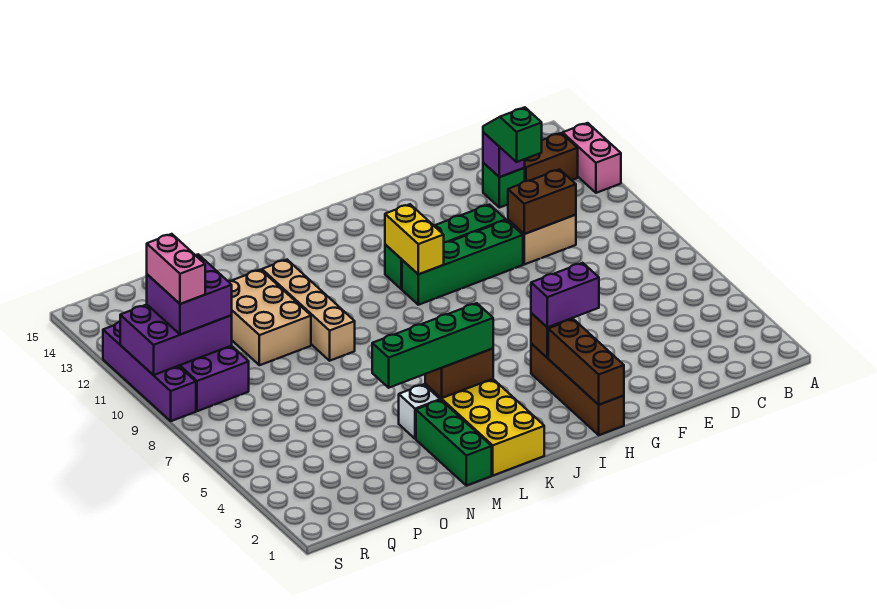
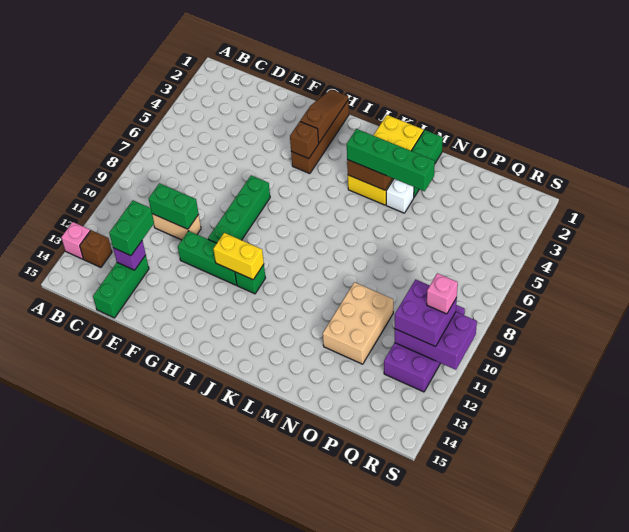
pink 1x2 brick [563,123,621,193] -> pink 1x1 brick [61,222,90,259]
brown 1x2 brick [525,133,578,181] -> brown 1x1 brick [80,230,112,267]
brown 1x2 brick [508,169,576,234] -> green 1x2 brick [149,183,199,229]
green 1x2 slope [483,107,542,162] -> green 1x2 brick [109,200,154,256]
green 1x1 brick [483,163,525,208] -> green 1x3 brick [93,255,149,318]
green 1x4 brick [402,220,523,305] -> green 1x4 brick turned to [208,175,270,243]
purple 1x2 brick [531,263,599,327] -> none
brown 1x3 brick [548,319,624,405] -> brown 1x3 slope [300,90,349,143]
yellow 1x2 brick [385,204,444,274] -> yellow 1x2 brick turned to [213,233,264,280]
tan 1x4 brick [262,260,355,361] -> none
pink 1x2 brick [147,234,205,304] -> pink 1x1 brick [427,273,458,314]
purple 1x4 brick [103,322,196,421] -> none

